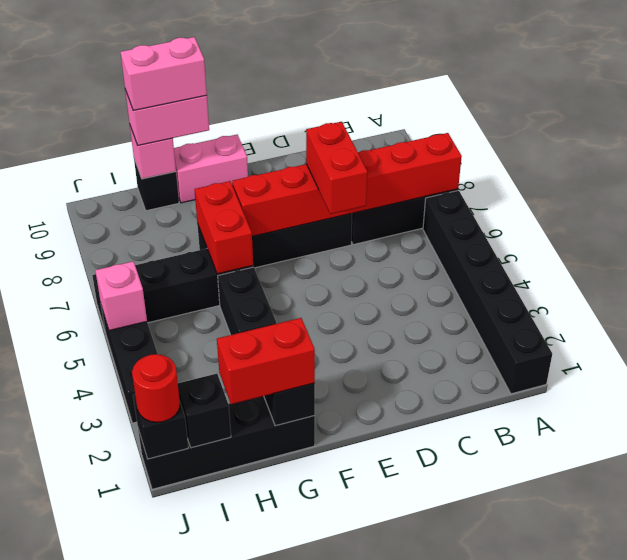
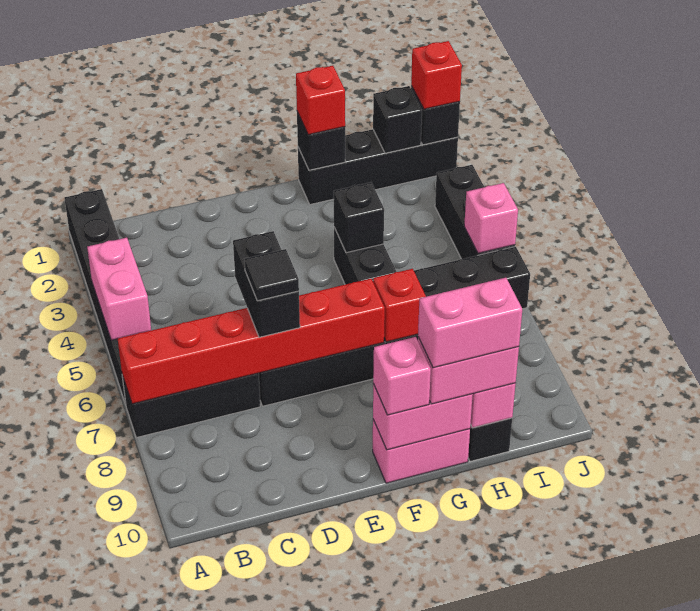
none -> pink 1x2 brick [87,238,151,340]
red 1x2 brick [306,122,367,214] -> black 1x2 brick [233,231,300,337]
none -> black 1x1 tile [245,249,299,301]
none -> pink 1x2 brick [373,384,473,450]
none -> pink 1x1 brick [373,337,431,415]
red 1x2 brick [217,318,315,404] -> red 1x1 brick [296,66,345,135]
none -> black 1x1 brick [334,182,384,253]
red 1x2 brick [194,181,253,274] -> red 1x1 brick [373,269,426,342]
red 1x1 round brick [132,354,180,422] -> red 1x1 brick [411,41,462,109]

